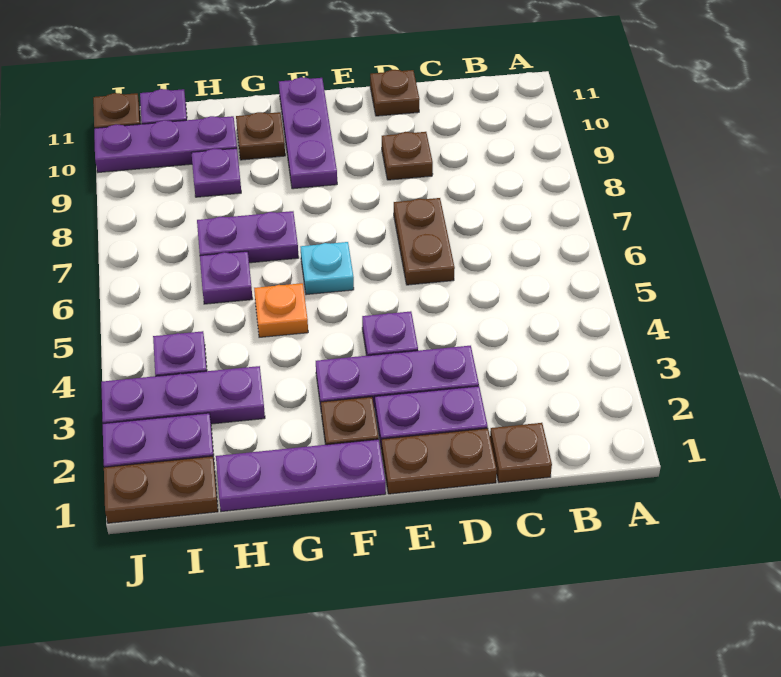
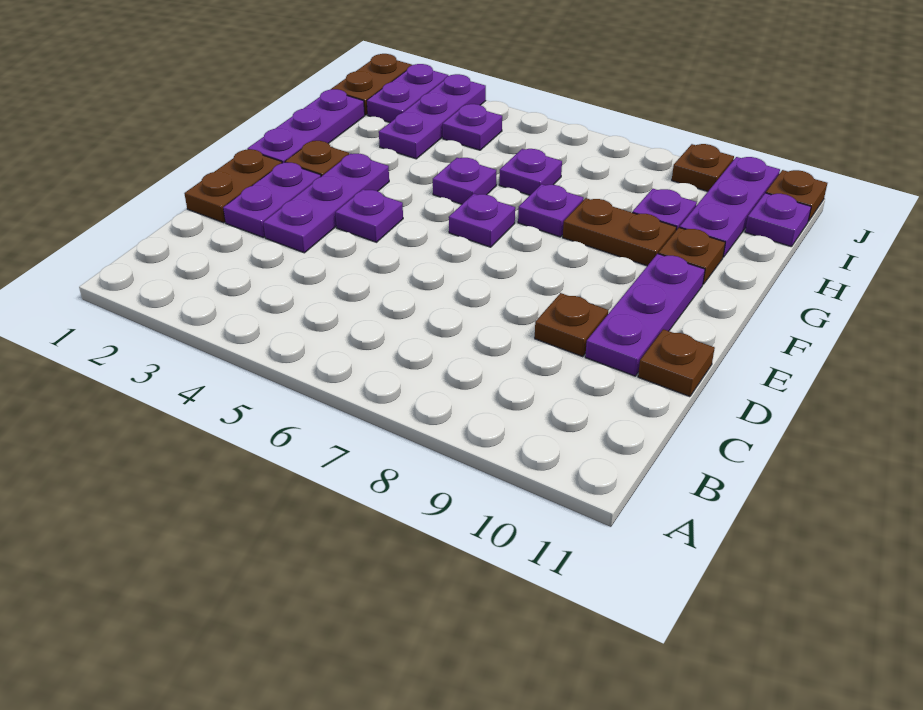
brown 1x1 plate [490,423,552,483] -> brown 1x1 plate moved to [672,144,734,191]
brown 1x2 plate [394,198,455,285] -> brown 1x2 plate moved to [563,198,676,266]
cyan 1x1 plate [301,242,354,295] -> purple 1x1 plate [449,194,515,247]
purple 1x3 plate [279,77,337,189] -> purple 1x3 plate turned to [585,254,705,376]
orange 1x1 plate [254,283,308,337] -> purple 1x1 plate [433,158,496,204]
purple 1x2 plate [197,211,299,263] -> purple 1x1 plate [518,184,583,237]

